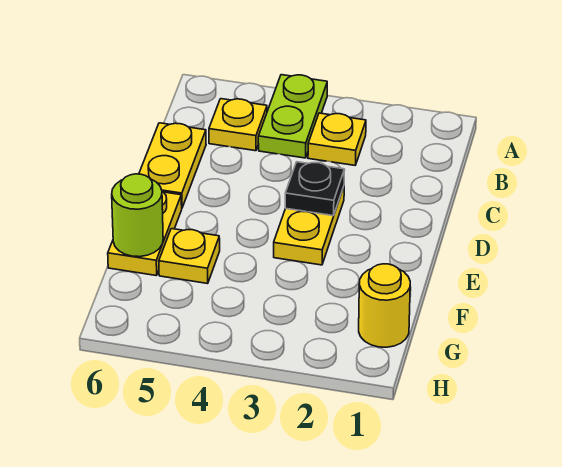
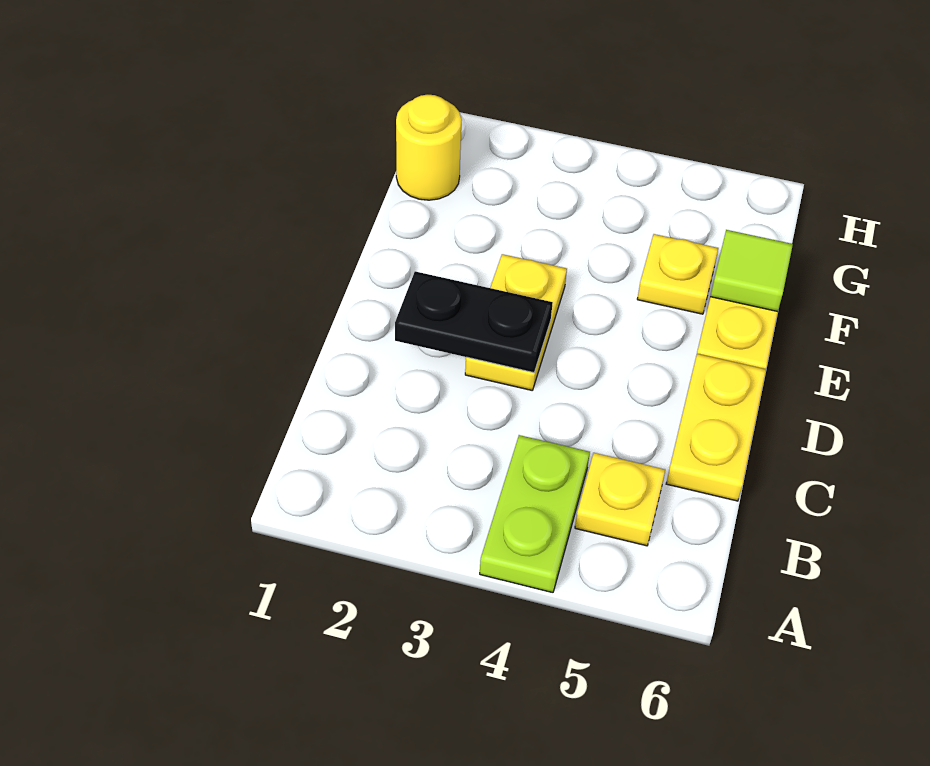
yellow 1x1 plate [308,113,366,165] -> none
black 1x1 plate [285,162,345,216] -> black 1x2 plate [395,271,553,373]
lime 1x1 round brick [112,174,163,257] -> lime 1x1 tile [710,230,793,312]

